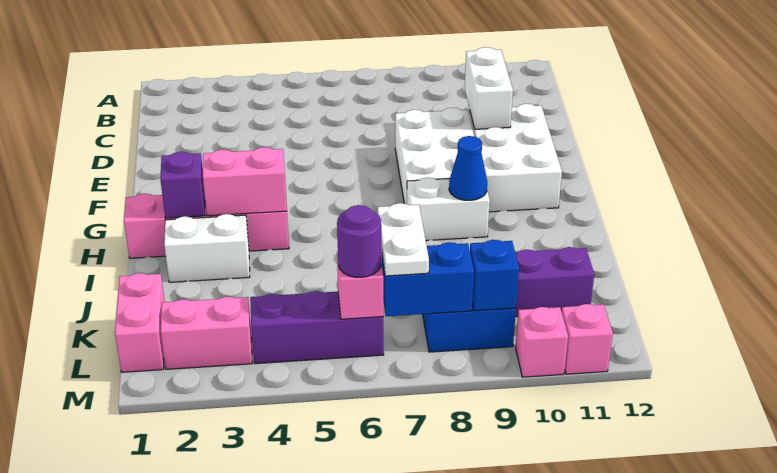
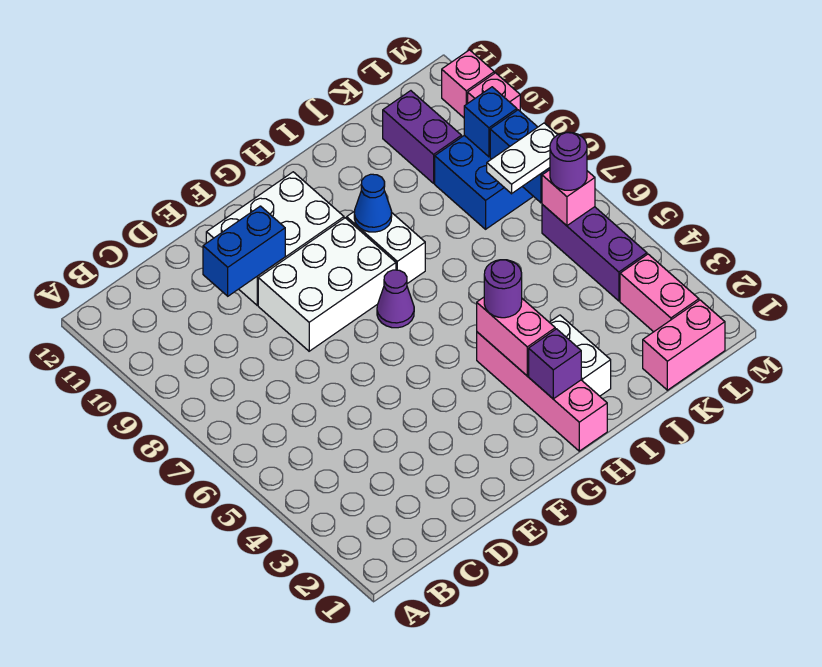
white 1x2 brick [465,47,513,129] -> blue 1x2 brick [203,206,285,296]
none -> purple 1x1 cone [377,270,414,328]
none -> purple 1x1 round brick [484,260,522,318]

